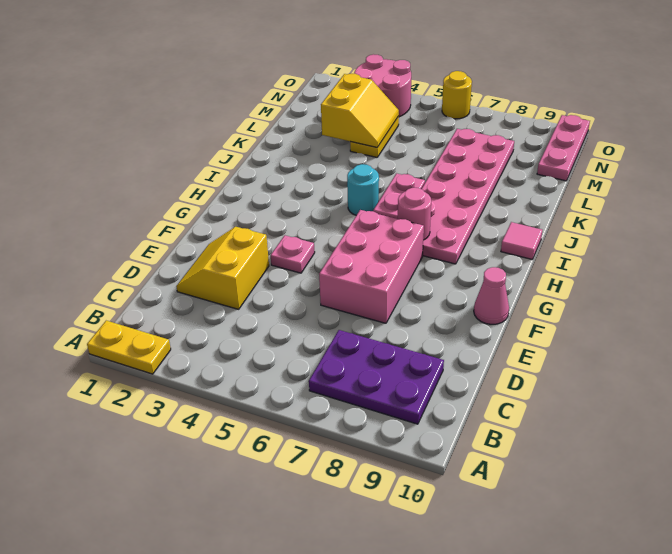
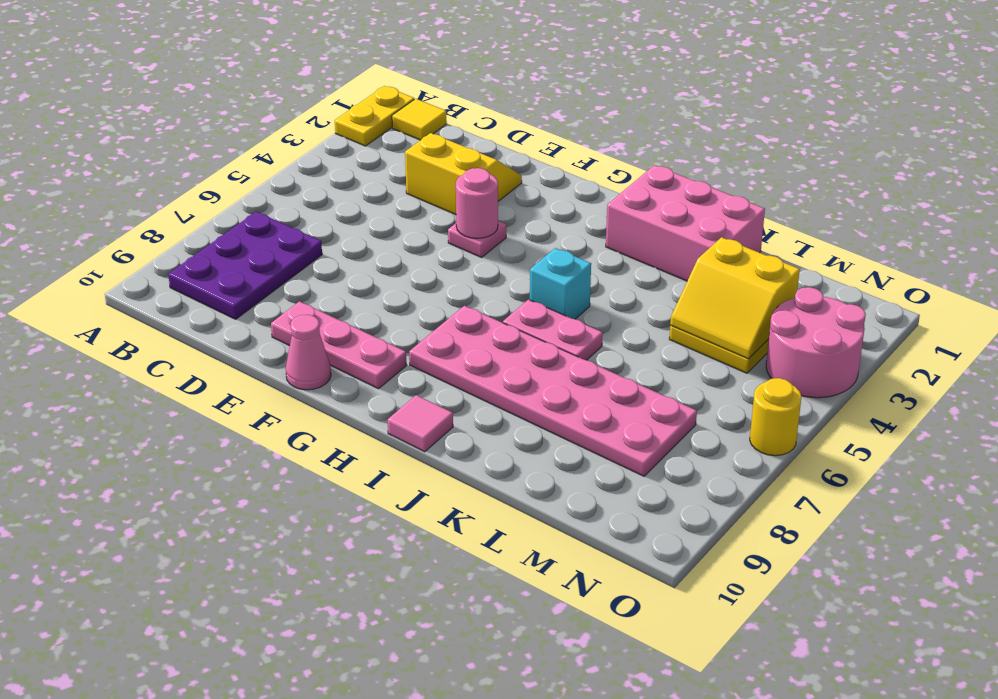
none -> yellow 1x1 tile [392,99,447,140]
pink 2x3 brick [319,210,424,323] -> pink 2x3 brick moved to [606,165,765,281]
pink 1x1 round brick [398,188,431,240] -> pink 1x1 round brick moved to [456,168,498,238]
cyan 1x1 round brick [347,164,379,215] -> cyan 1x1 brick [530,248,591,319]
pink 1x3 plate [537,115,590,181] -> pink 1x3 plate moved to [271,301,407,389]

